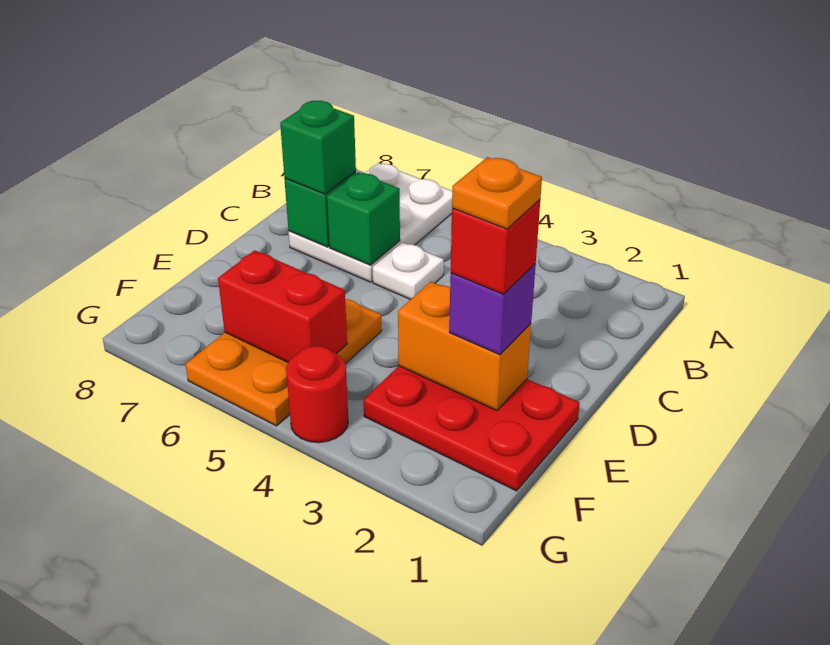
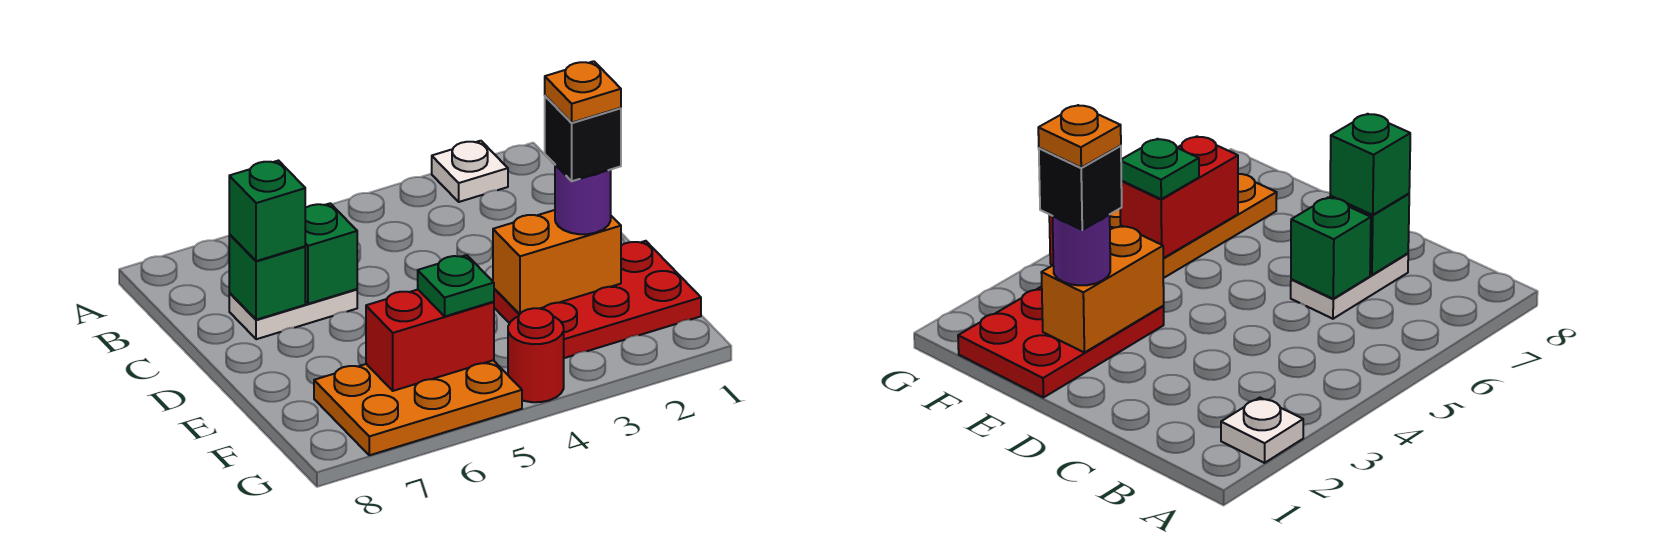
white 2x3 plate [289,163,452,282] -> white 1x2 plate [229,289,357,339]
white 1x1 plate [373,242,444,299] -> white 1x1 plate moved to [432,141,508,202]
purple 1x1 brick [449,264,536,355] -> purple 1x1 round brick [555,165,611,234]
red 1x1 brick [451,200,540,294] -> black 1x1 brick [545,96,621,181]
orange 2x3 plate [186,299,382,426] -> orange 2x3 plate turned to [314,360,522,455]
none -> green 1x1 plate [418,255,494,316]

